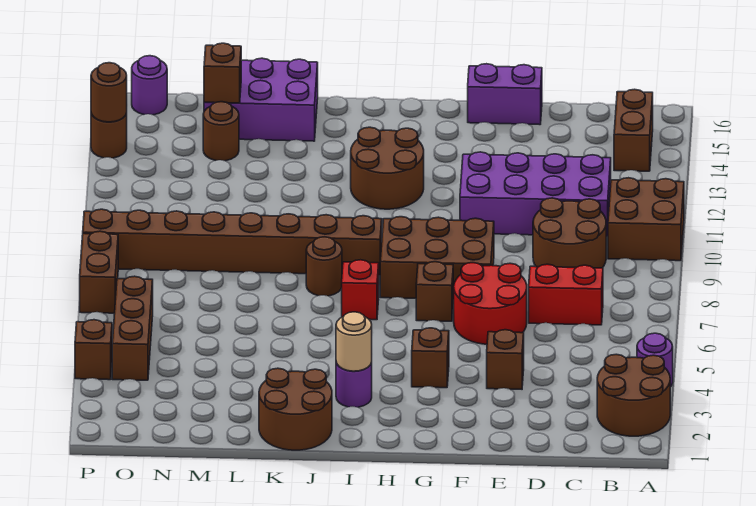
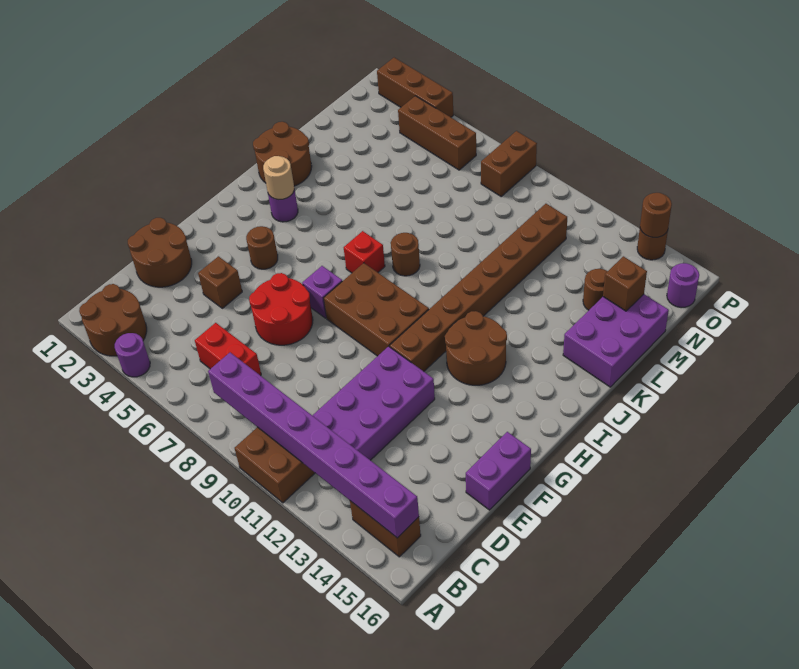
none -> purple 1x8 brick [208,353,419,538]
red 1x2 brick [529,264,603,325] -> red 1x2 brick turned to [195,323,261,376]
brown 2x2 round brick [533,198,606,268] -> brown 2x2 round brick moved to [128,218,192,287]
brown 2x3 brick [380,217,494,299] -> brown 2x3 brick turned to [324,263,429,356]
brown 1x1 brick [412,328,449,388] -> brown 1x1 round brick [246,226,278,269]
brown 1x1 brick [416,262,453,321] -> purple 1x1 brick [302,266,342,318]
brown 1x8 brick [83,209,382,275] -> brown 1x8 brick moved to [390,204,567,371]
brown 1x1 brick [75,320,112,380] -> brown 1x3 brick [377,58,453,117]
brown 1x2 brick [80,231,118,313] -> brown 1x2 brick turned to [481,131,537,196]

